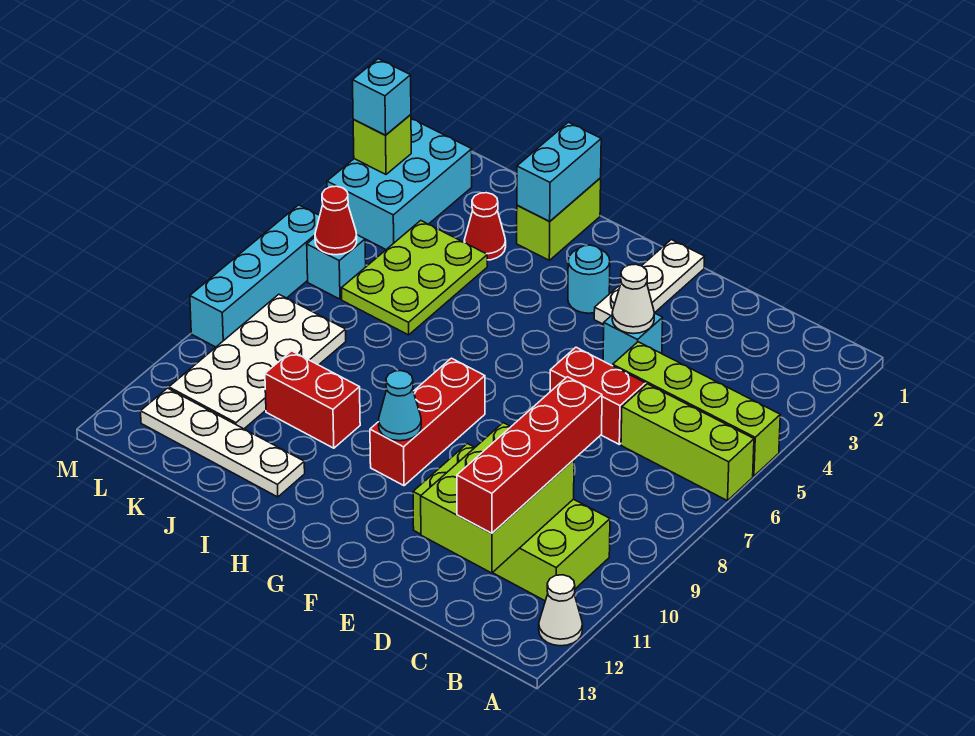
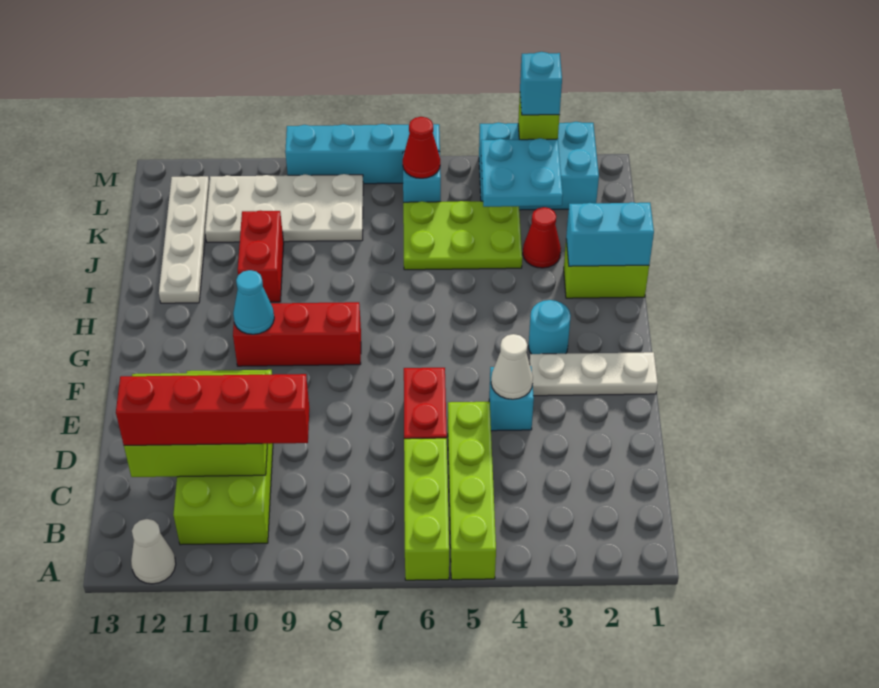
none -> cyan 2x2 plate [481,138,563,207]

